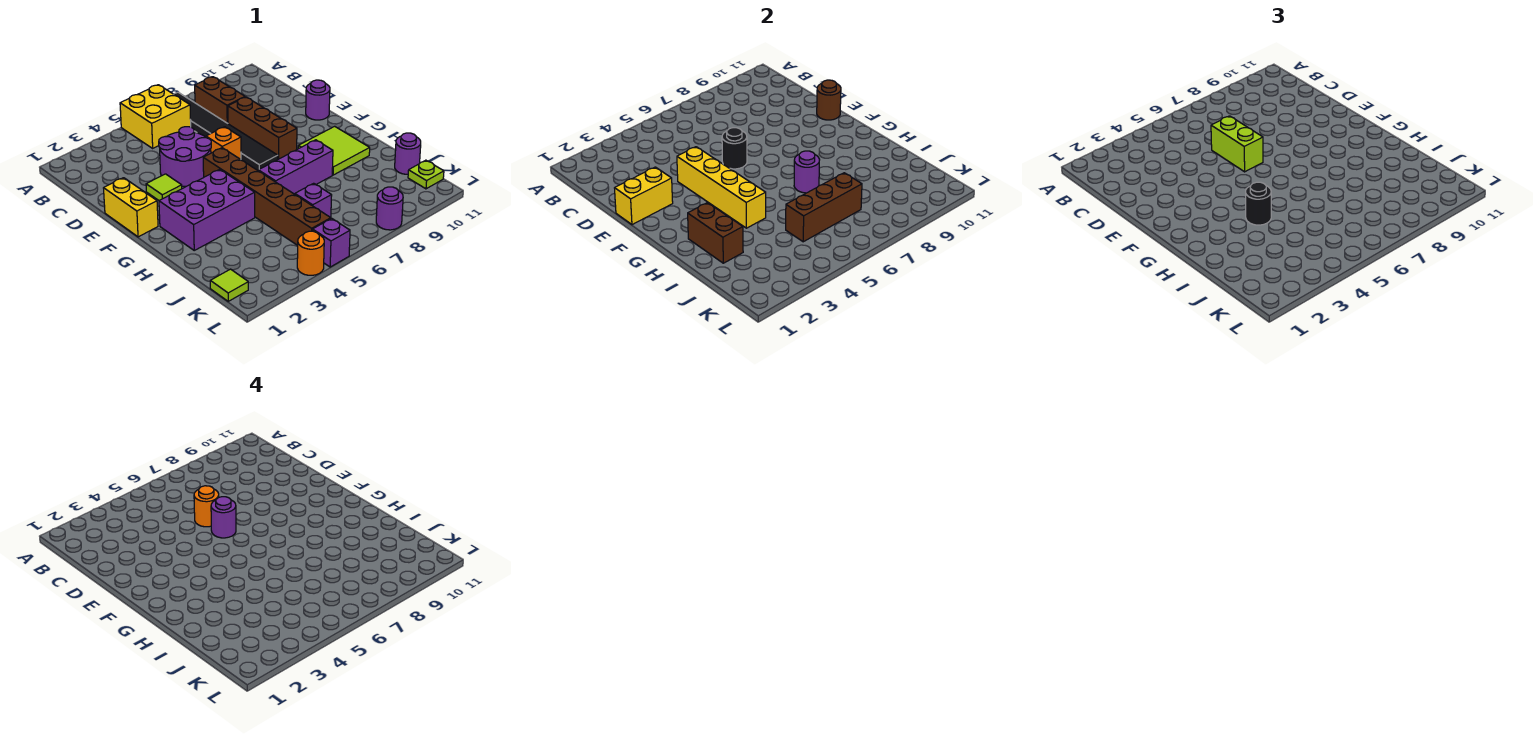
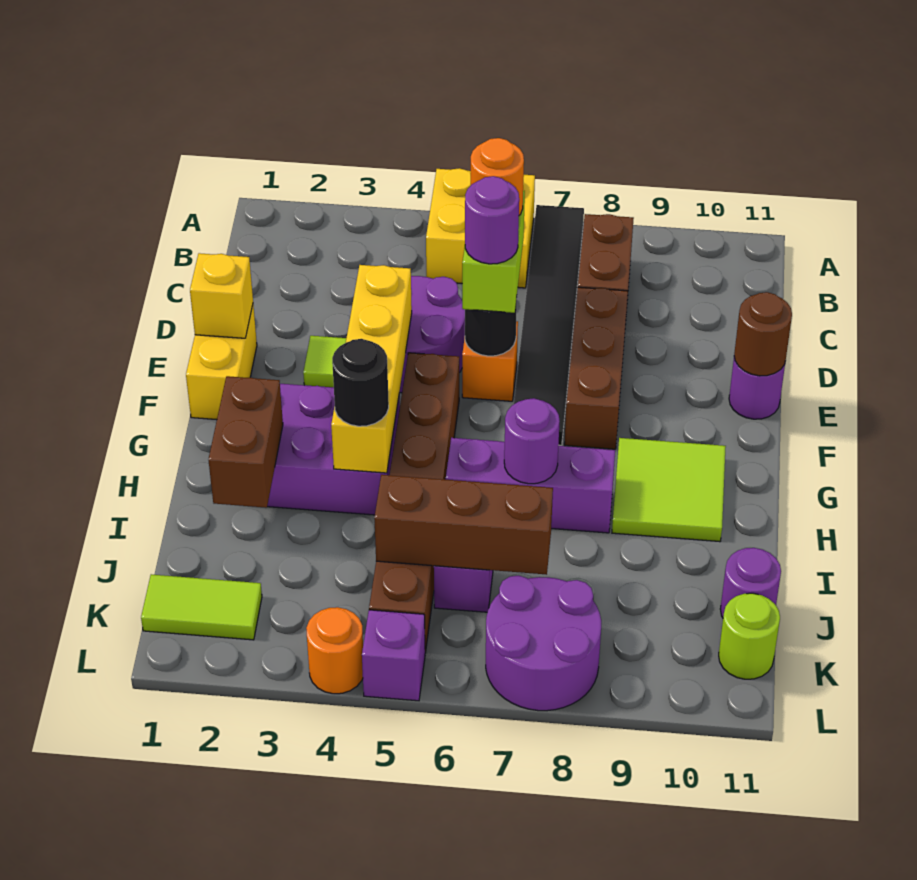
yellow 1x2 brick [615,167,673,225] -> yellow 1x1 brick [190,253,253,338]
lime 1x1 tile [210,269,248,301] -> lime 1x2 tile [141,574,262,640]
lime 1x1 plate [408,160,444,189] -> lime 1x1 round brick [719,593,780,679]
purple 1x1 round brick [376,187,403,230] -> purple 2x2 round brick [486,575,601,711]

